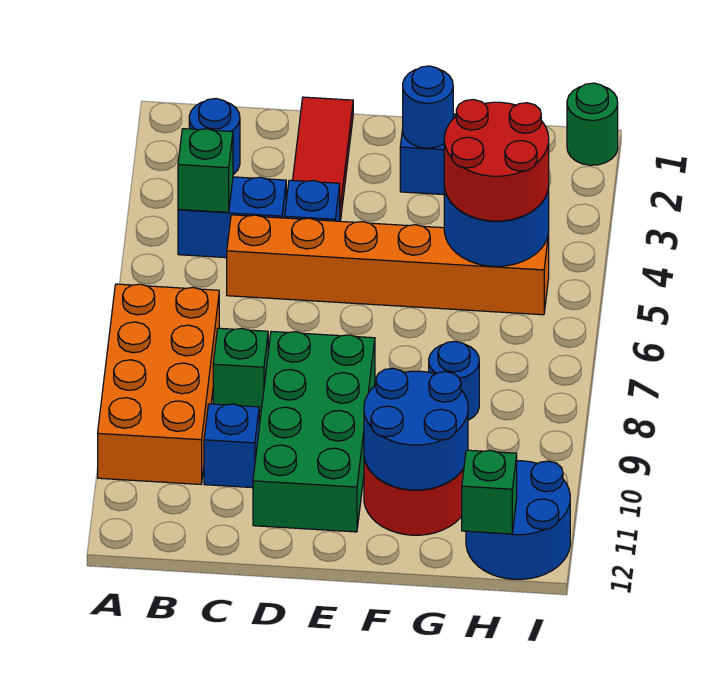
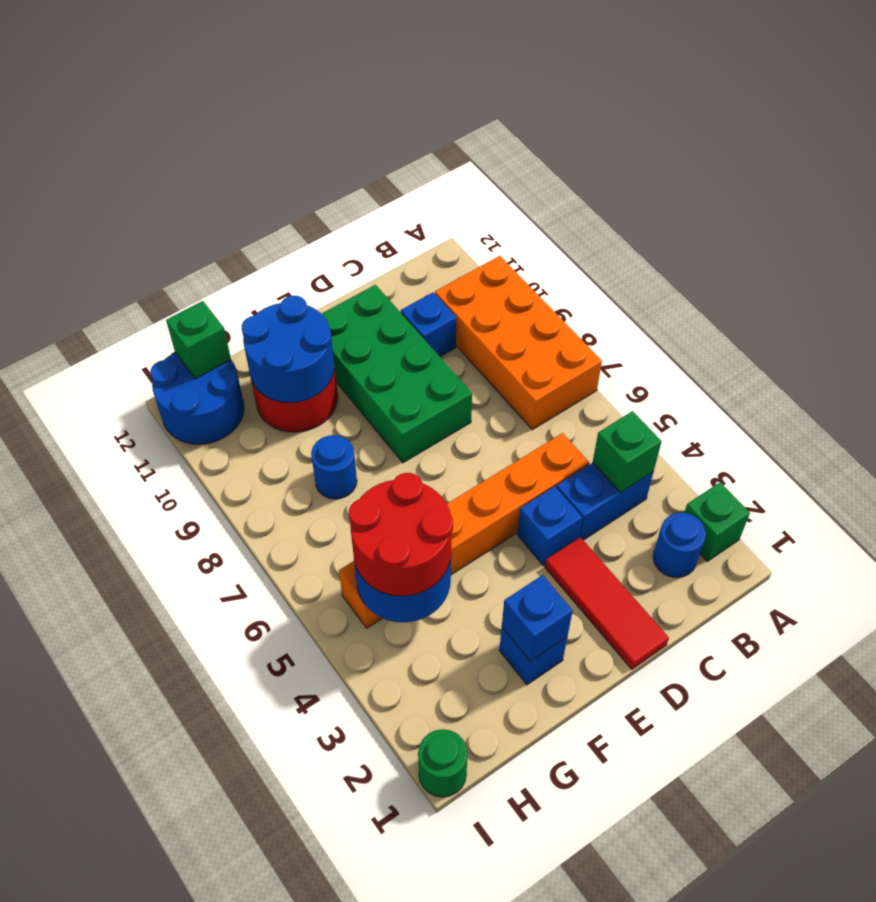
green 1x1 brick [213,328,268,412] -> green 1x1 brick moved to [684,482,750,561]
blue 1x1 round brick [403,66,453,148] -> blue 1x1 brick [502,575,573,661]

